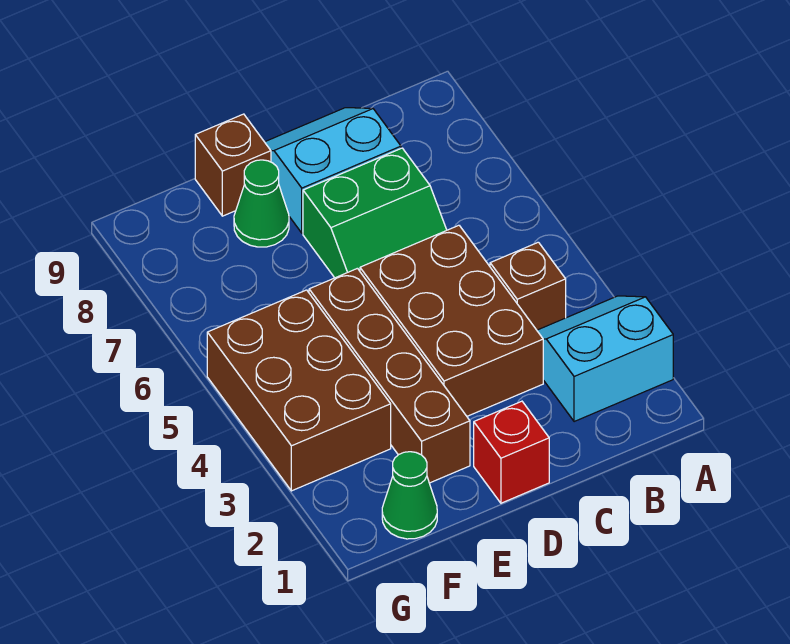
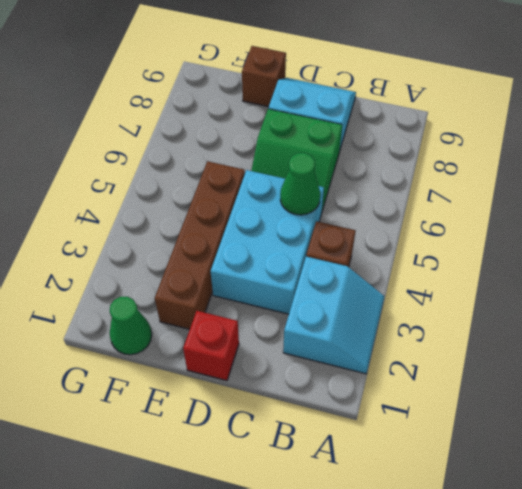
cyan 2x2 slope [537,296,673,422] -> cyan 2x2 slope turned to [283,257,384,374]
brown 2x3 brick [360,225,543,416] -> cyan 2x3 brick [211,170,324,314]
green 1x1 cone [234,160,289,247] -> green 1x1 cone moved to [280,153,320,215]
brown 2x3 brick [207,290,391,491] -> none

